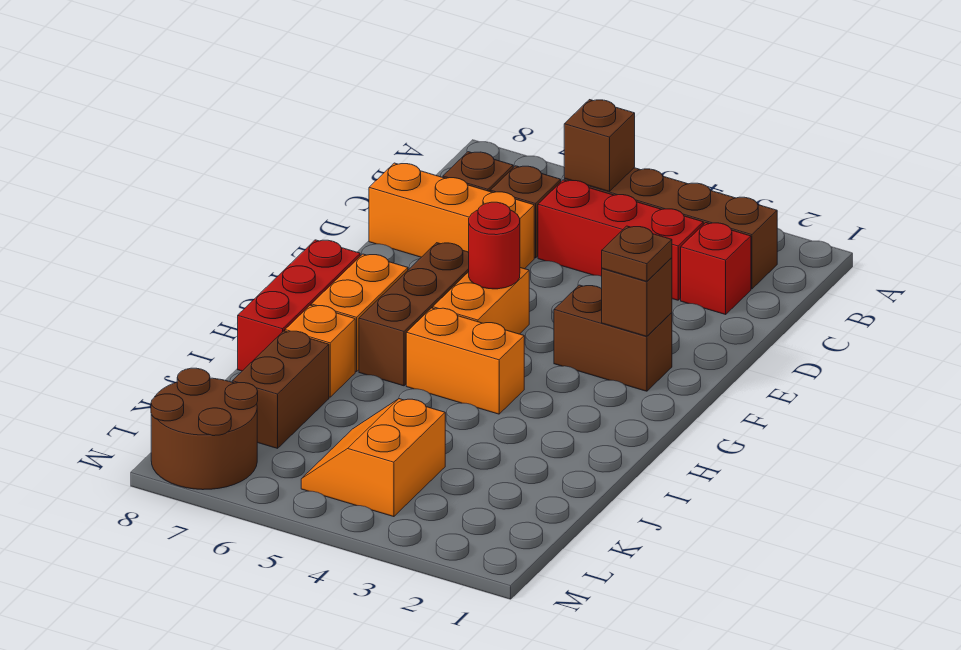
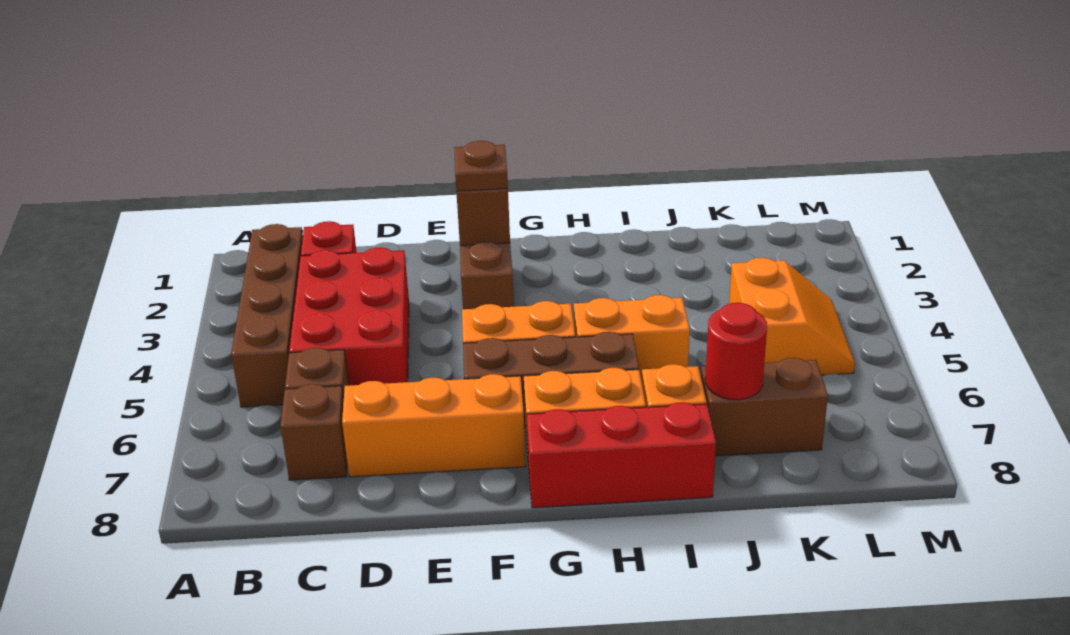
brown 1x1 brick [564,100,635,192] -> none
red 1x3 brick [538,180,703,300] -> red 2x3 brick [289,247,409,385]
orange 1x3 brick [369,163,534,269] -> orange 1x3 brick turned to [342,374,526,477]
red 1x1 round brick [469,202,520,289] -> red 1x1 round brick moved to [705,303,767,400]
orange 1x2 brick [406,308,524,414] -> orange 1x2 brick turned to [574,295,690,382]
orange 2x2 slope [301,399,445,517] -> orange 2x2 slope turned to [729,258,855,375]
brown 2x2 round brick [151,368,258,490] -> none

